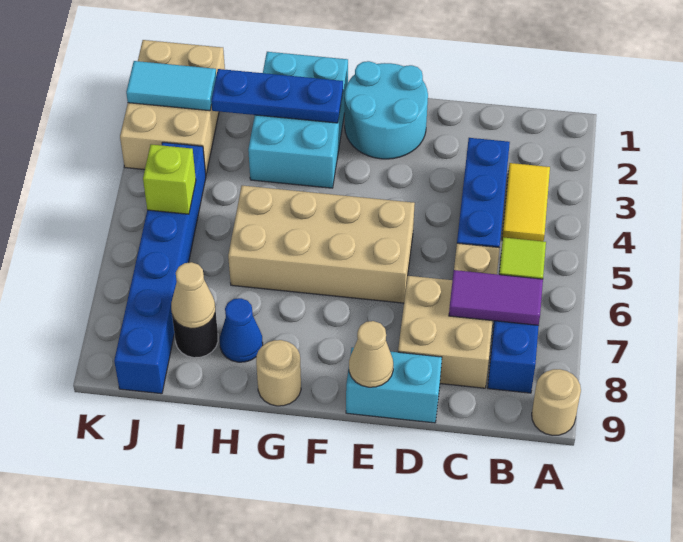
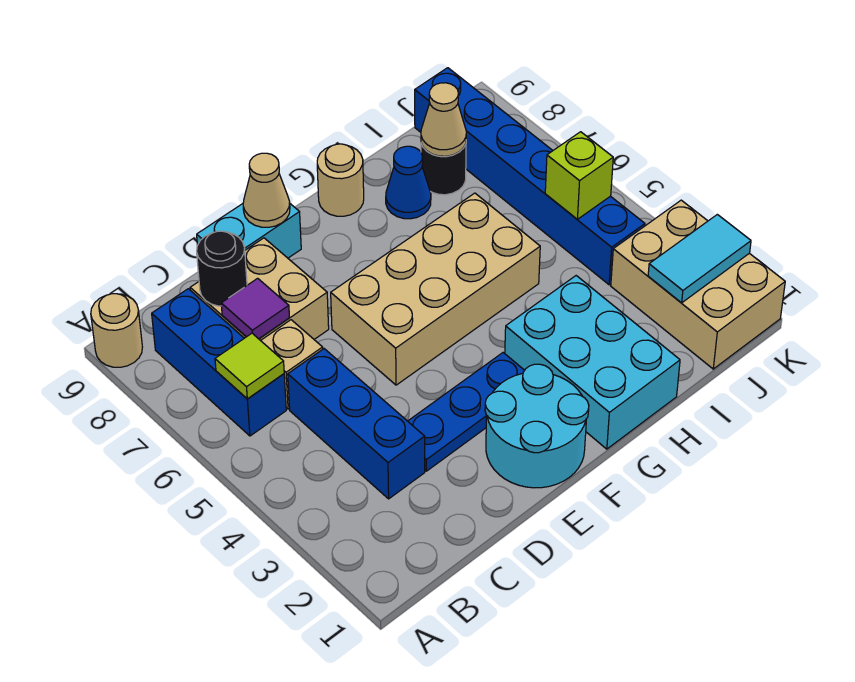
yellow 1x2 tile [502,163,550,241] -> none
purple 1x2 tile [449,270,543,325] -> purple 1x1 tile [221,278,289,339]
none -> black 1x1 round brick [197,231,247,306]
blue 1x3 plate [211,69,343,123] -> blue 1x3 plate moved to [408,353,525,471]

